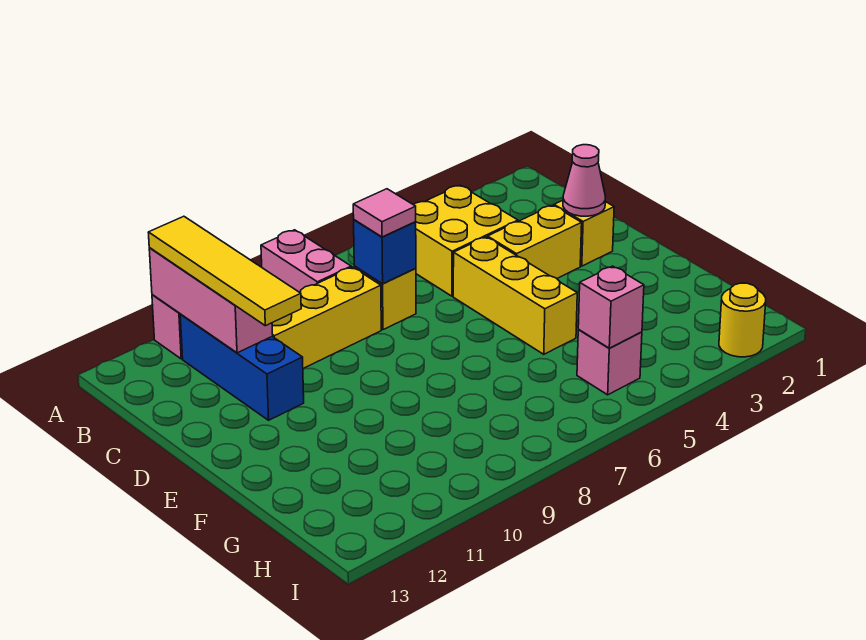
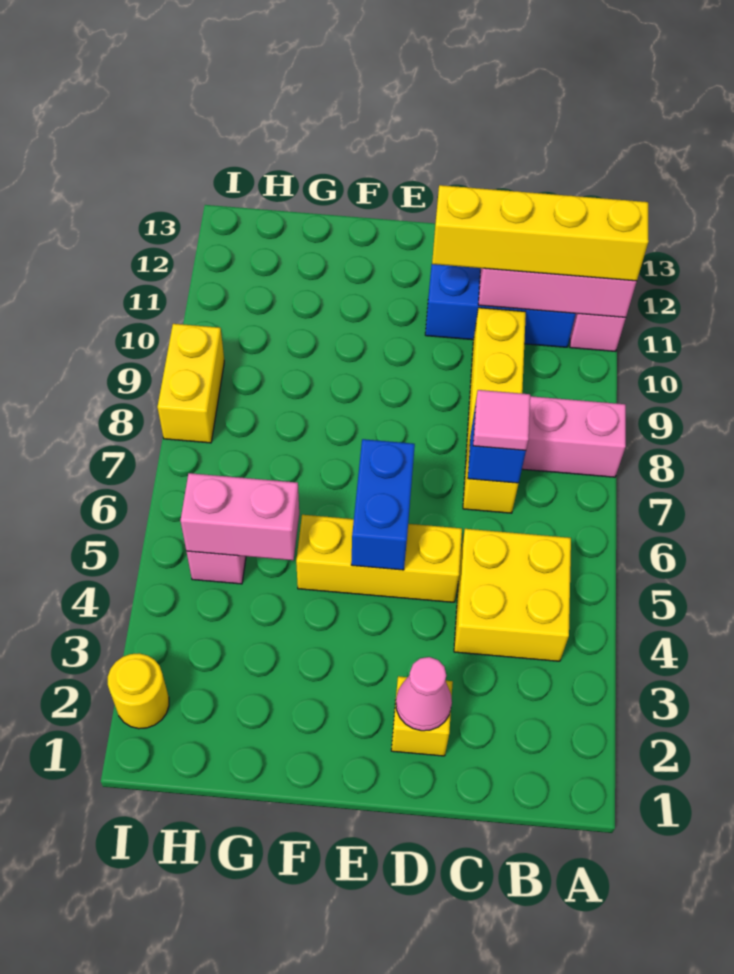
yellow 1x4 tile [148,216,301,326] -> yellow 1x4 brick [432,185,649,281]
yellow 1x2 brick [488,205,582,278] -> yellow 1x2 brick moved to [157,324,224,443]
none -> blue 1x2 brick [351,439,415,570]
pink 1x1 brick [578,266,644,348] -> pink 1x2 brick [180,473,299,560]

